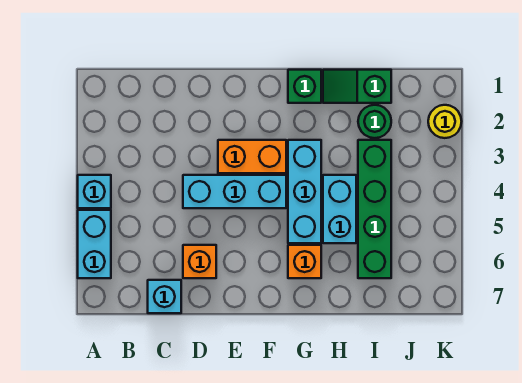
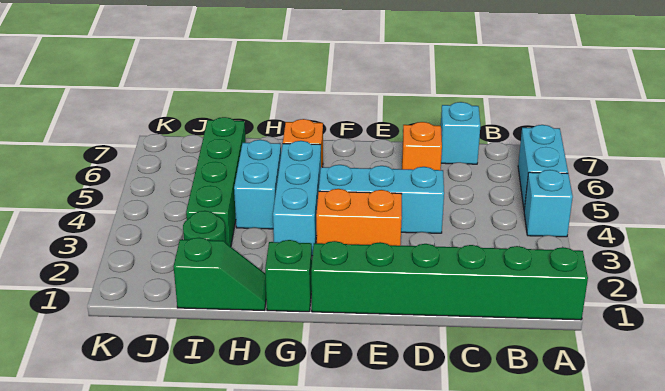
none -> green 1x6 brick [311,241,588,320]
yellow 1x1 round brick [428,105,462,138] -> none

